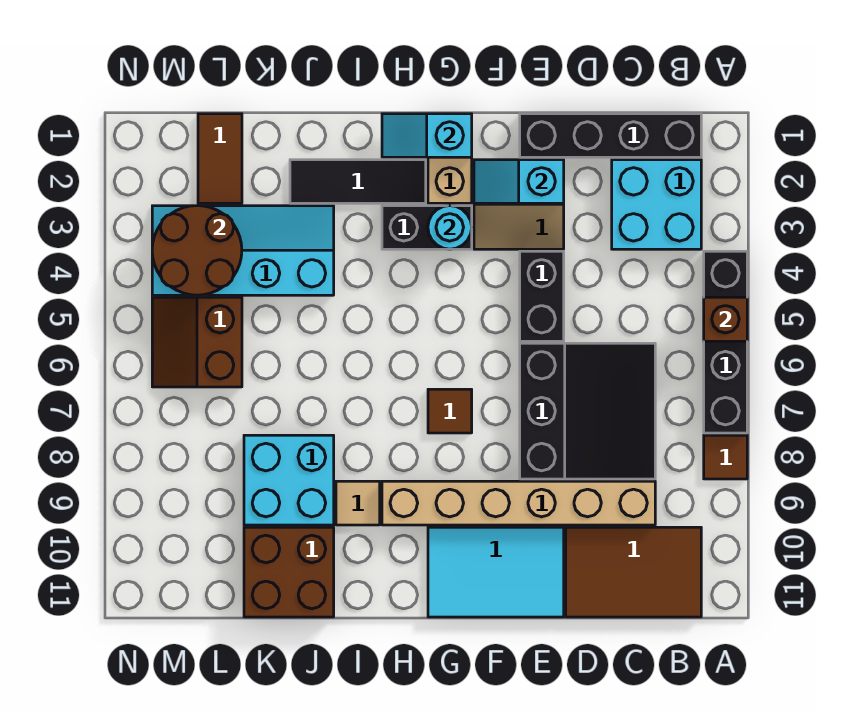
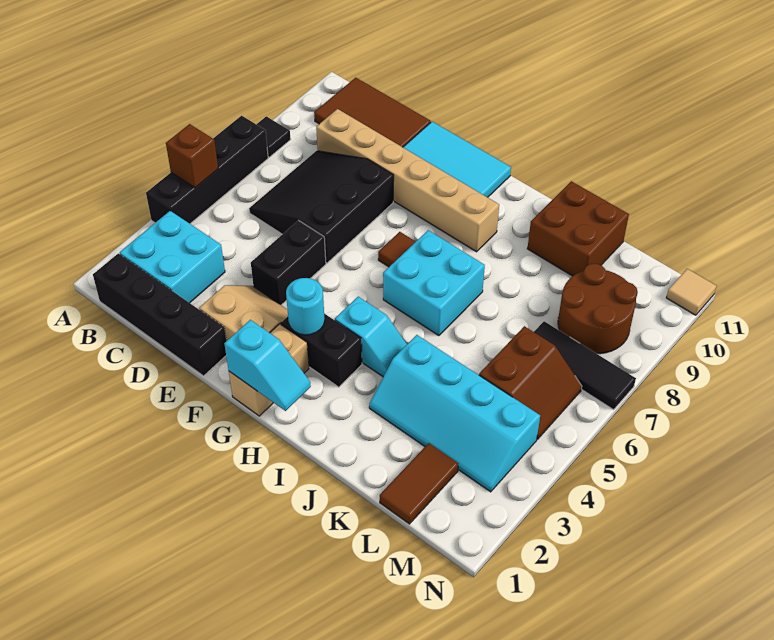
brown 1x1 tile [704,435,747,479] -> black 1x1 tile [257,116,291,157]
cyan 1x2 slope [474,160,564,203] -> cyan 1x2 slope moved to [335,297,407,377]
black 1x3 tile [290,160,426,203] -> black 1x3 tile moved to [534,321,636,410]
tan 1x1 tile [336,481,380,525] -> tan 1x1 tile moved to [666,269,716,315]
cyan 2x2 brick [244,435,334,525] -> cyan 2x2 brick moved to [383,230,485,336]
brown 2x2 round brick [152,206,242,295] -> brown 2x2 round brick moved to [558,264,638,354]

